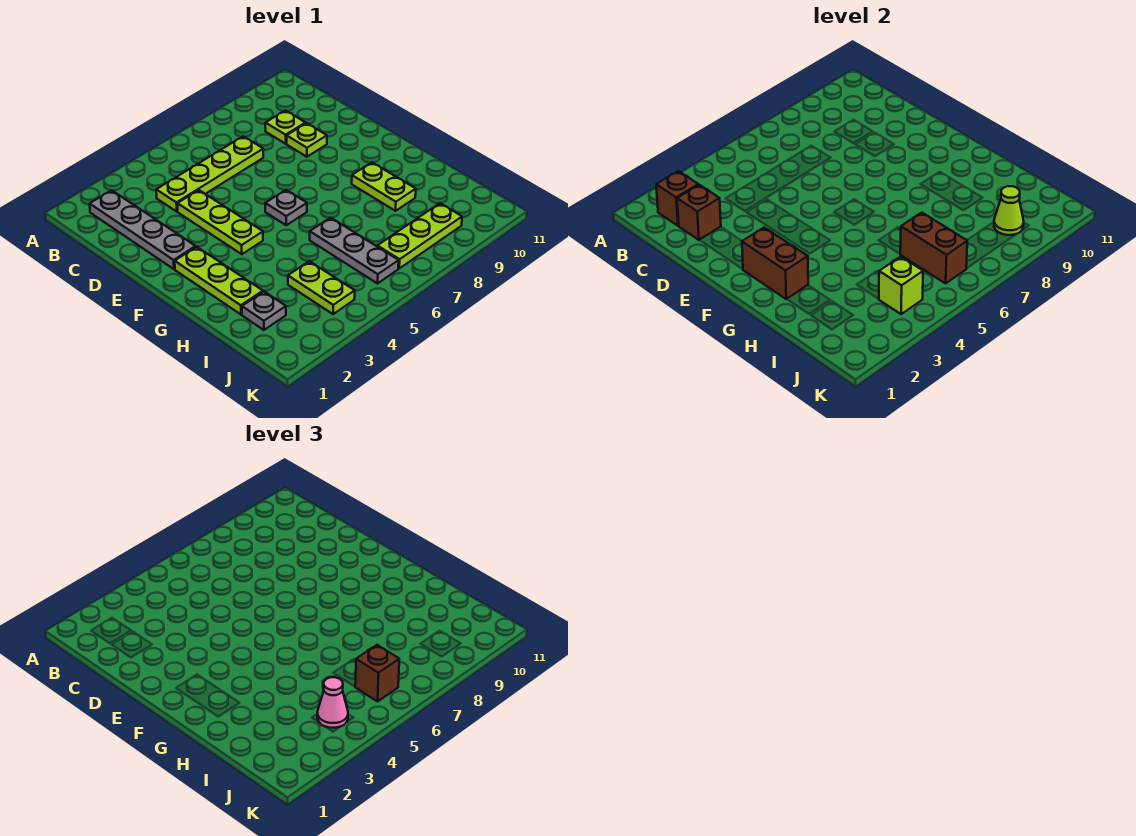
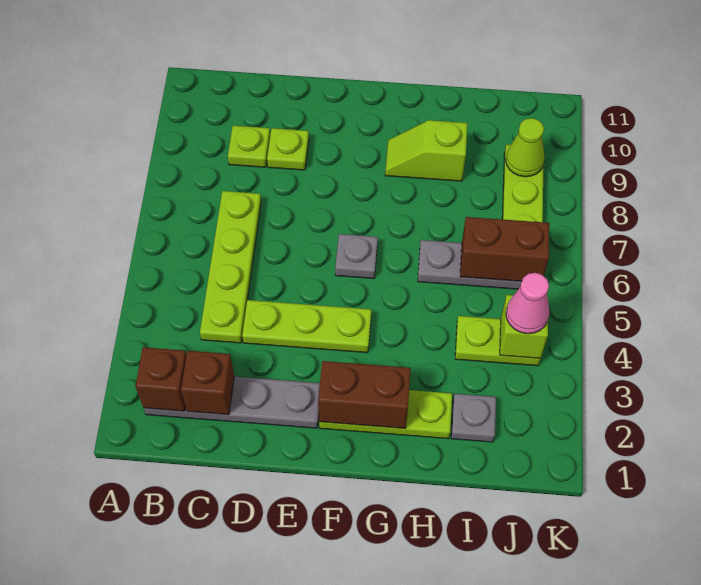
lime 1x2 plate [352,162,416,211] -> lime 1x2 slope [385,120,467,181]
brown 1x1 brick [355,645,399,701] -> none

